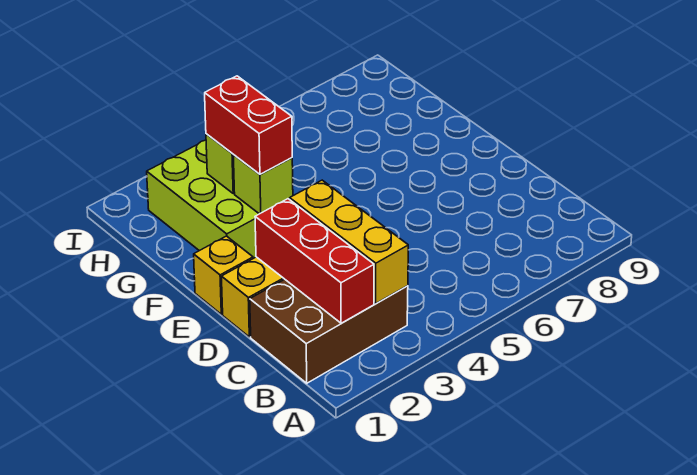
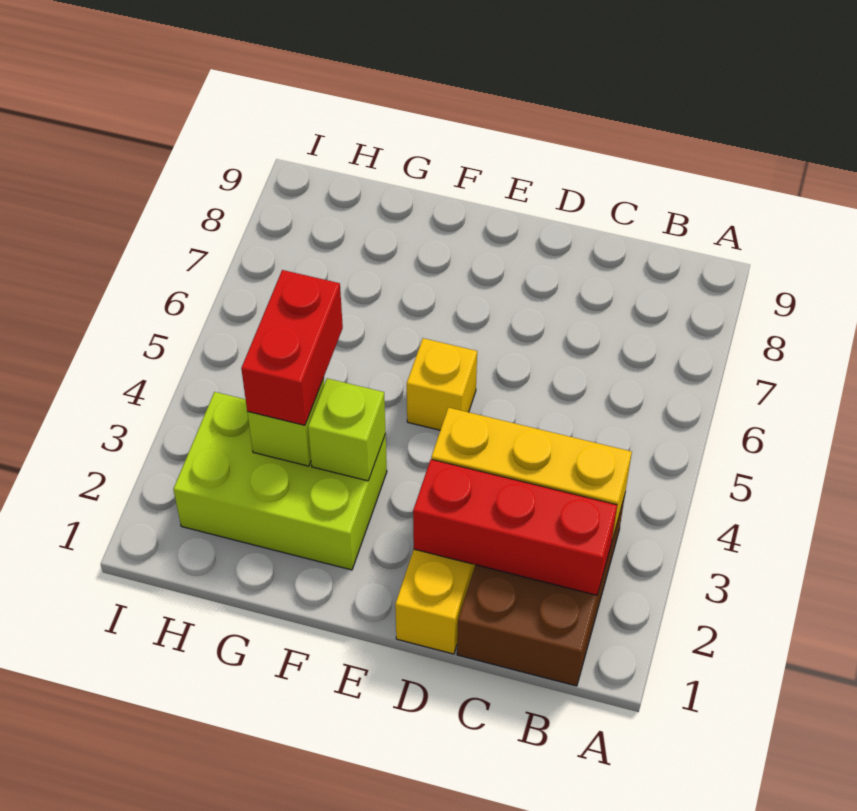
yellow 1x1 brick [194,236,253,314] -> yellow 1x1 brick moved to [407,338,477,430]
red 1x2 brick [205,76,292,174] -> red 1x2 brick turned to [241,270,343,425]

